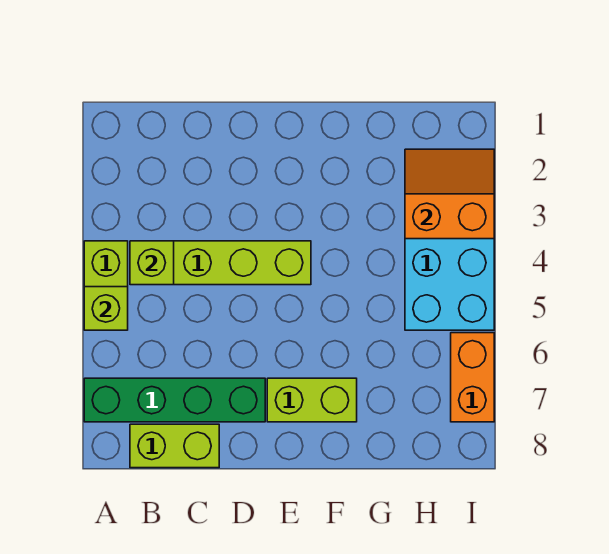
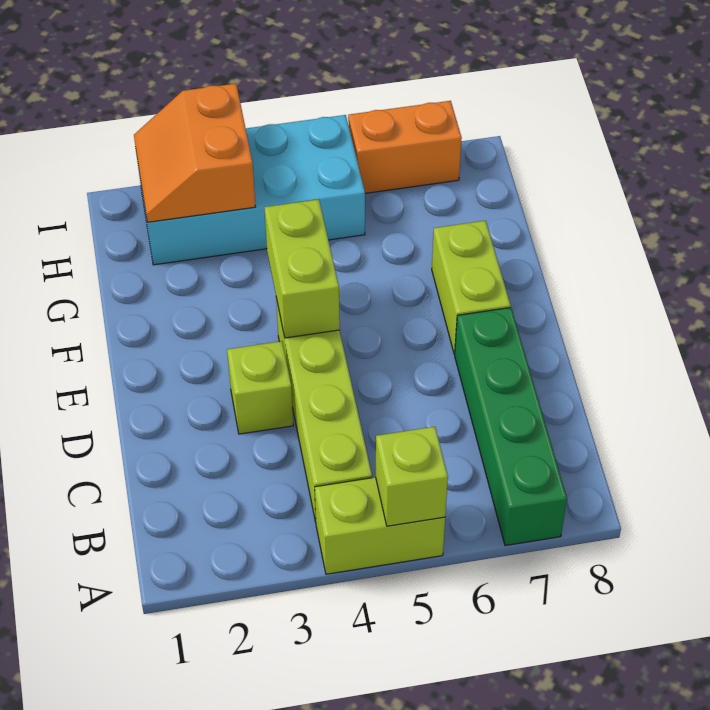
lime 1x1 brick [130,241,174,285] -> lime 1x1 brick moved to [227,341,293,434]
lime 1x2 brick [130,424,219,468] -> lime 1x2 brick moved to [264,199,340,338]

